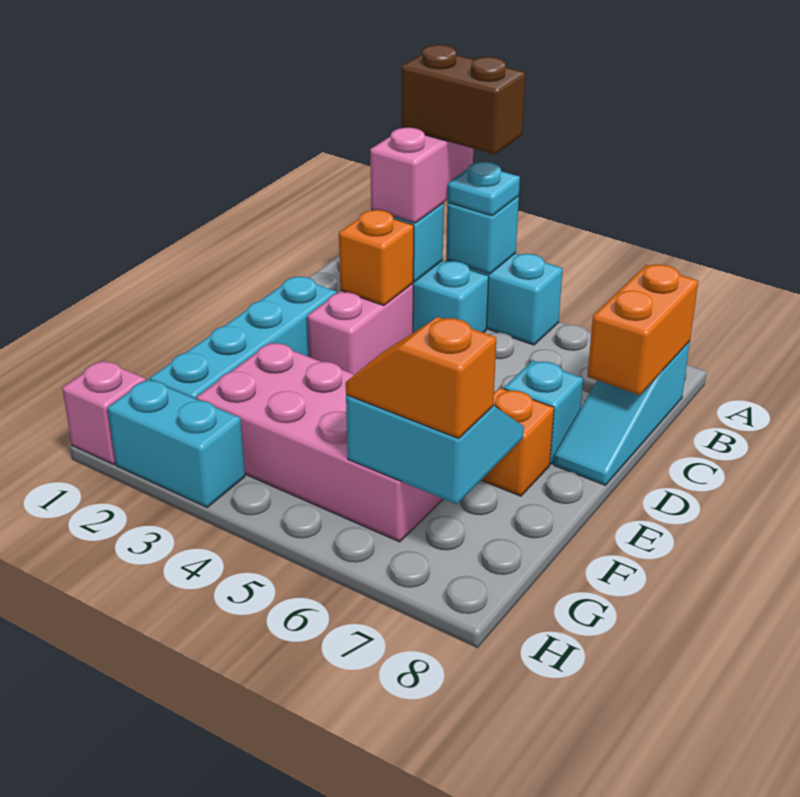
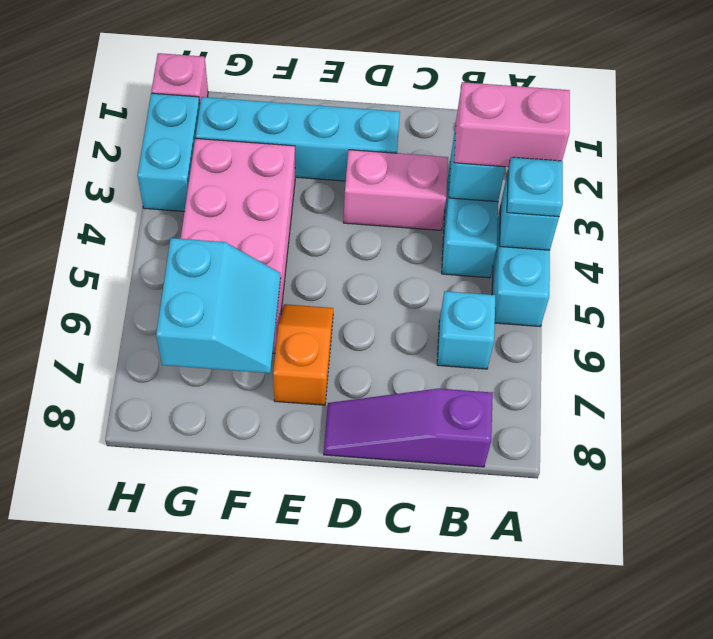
brown 1x2 brick [402,45,525,154] -> none
cyan 1x3 slope [554,342,690,485] -> purple 1x3 slope [324,388,493,467]
orange 1x2 brick [587,264,698,395] -> none
orange 1x1 brick [339,210,414,305] -> none
cyan 1x1 brick [504,360,583,464] -> cyan 1x1 brick moved to [437,291,496,369]
orange 1x2 slope [346,317,496,439] -> none

